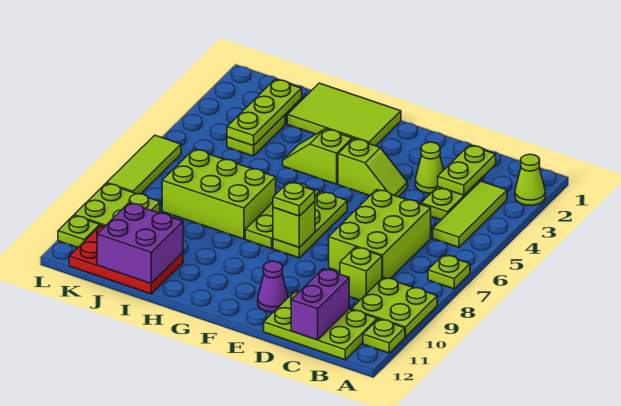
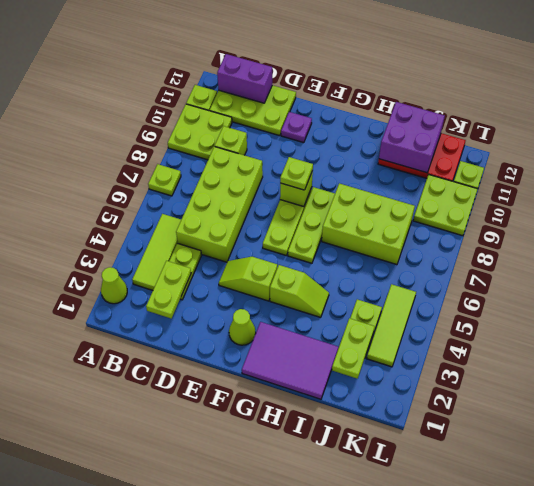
lime 2x3 brick [329,190,431,279] -> lime 2x4 brick [176,146,263,262]
purple 1x2 brick [291,269,349,340] -> purple 1x2 brick turned to [217,54,272,103]
lime 1x1 cone [415,142,444,193] -> lime 1x1 cone moved to [229,309,256,345]
purple 1x1 cone [258,261,288,312] -> purple 1x1 plate [281,112,312,143]
lime 2x3 tile [287,83,401,146] -> purple 2x3 tile [242,322,339,399]
lime 1x3 plate [227,79,302,146] -> lime 1x2 plate [332,318,375,379]
lime 1x3 tile [107,135,181,194] -> lime 1x3 tile moved to [367,284,416,367]

